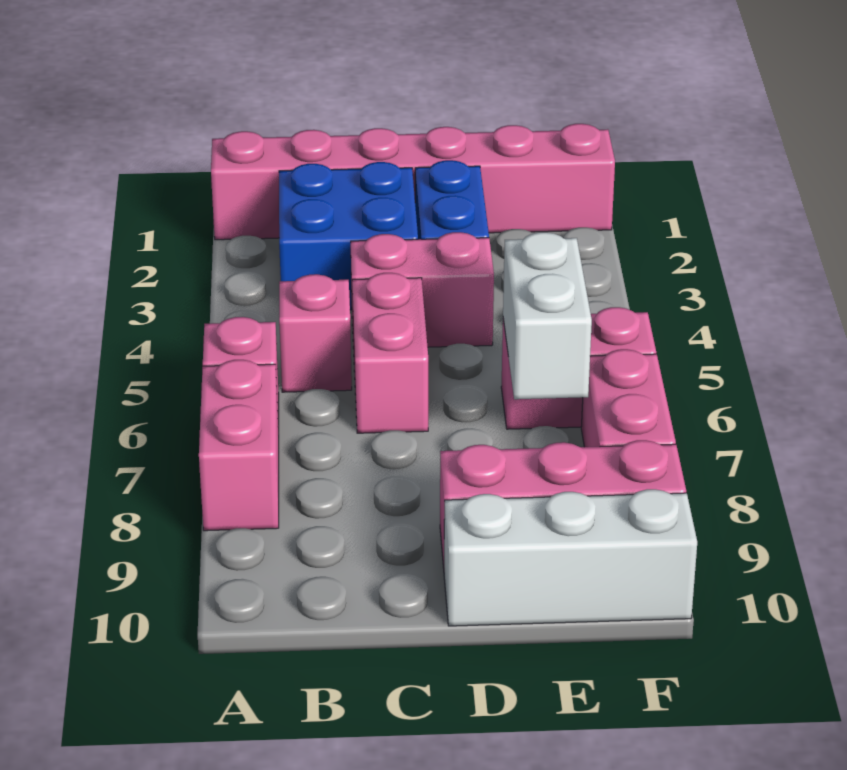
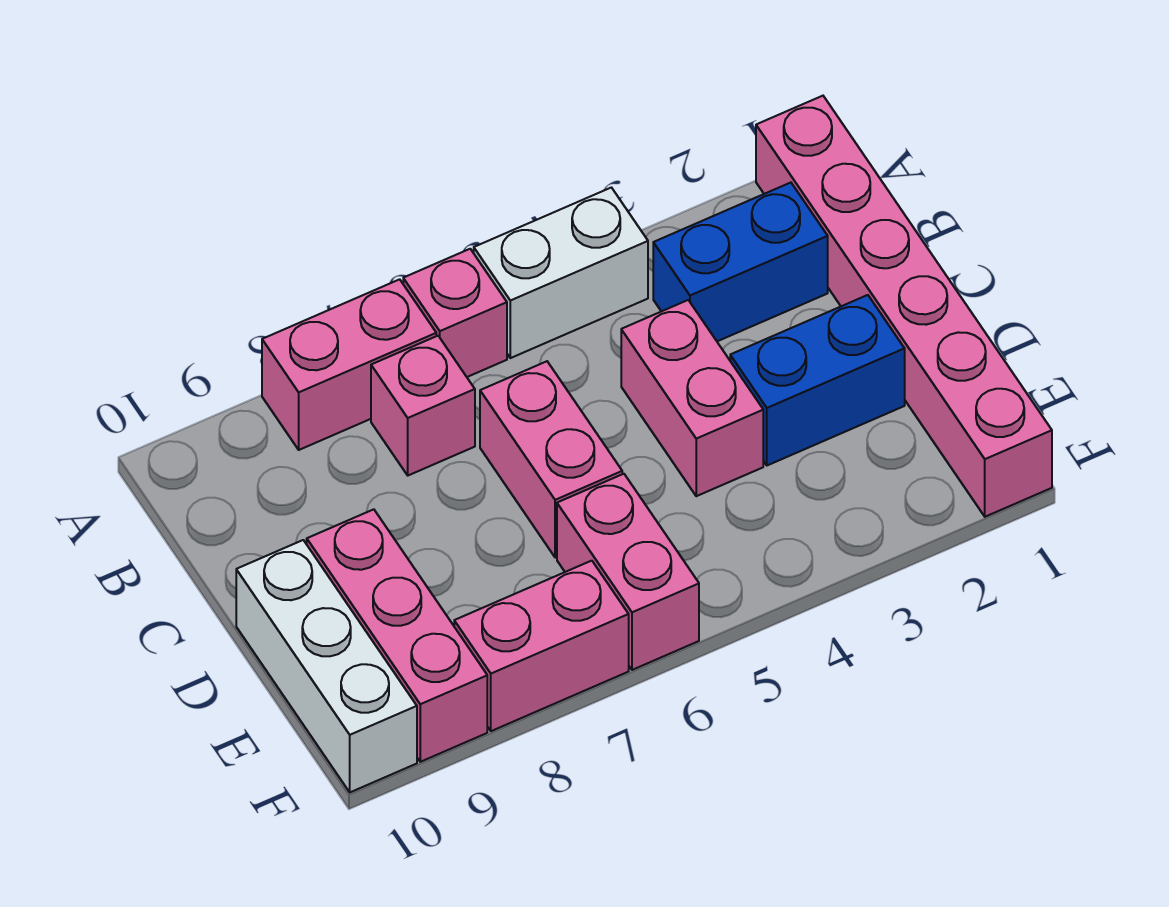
blue 2x2 brick [279,162,418,310] -> blue 1x2 brick [653,183,828,341]
pink 1x1 brick [279,274,352,392] -> pink 1x1 brick moved to [371,336,475,475]
pink 1x2 brick [352,273,428,433] -> pink 1x2 brick turned to [480,361,622,558]
white 1x2 brick [503,232,592,399] -> white 1x2 brick moved to [474,188,648,358]

